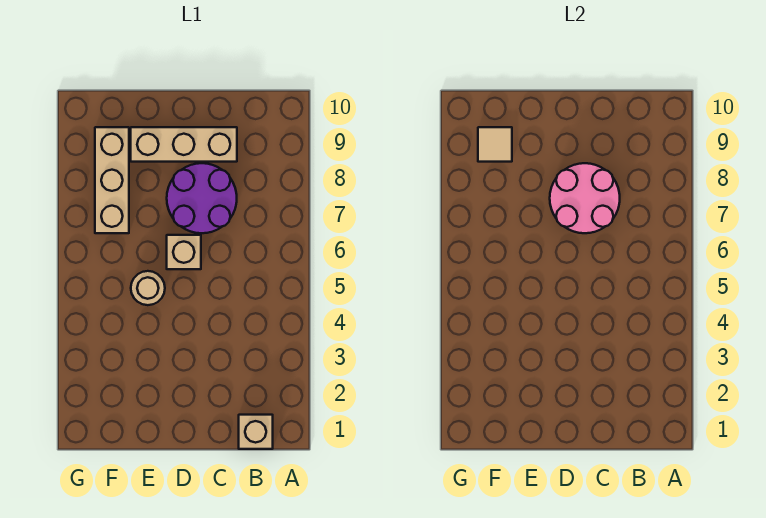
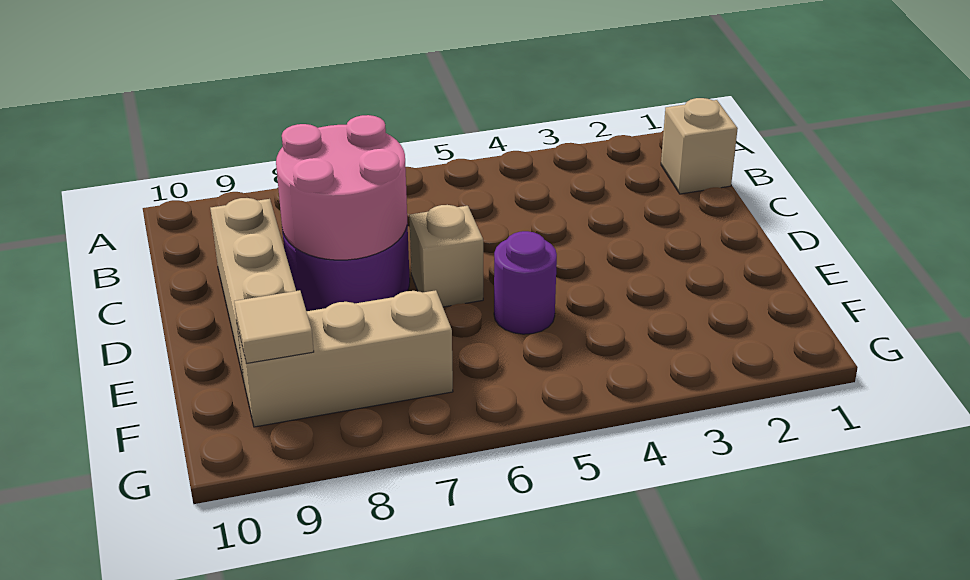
tan 1x1 round brick [131,271,165,305] -> purple 1x1 round brick [494,231,557,334]

